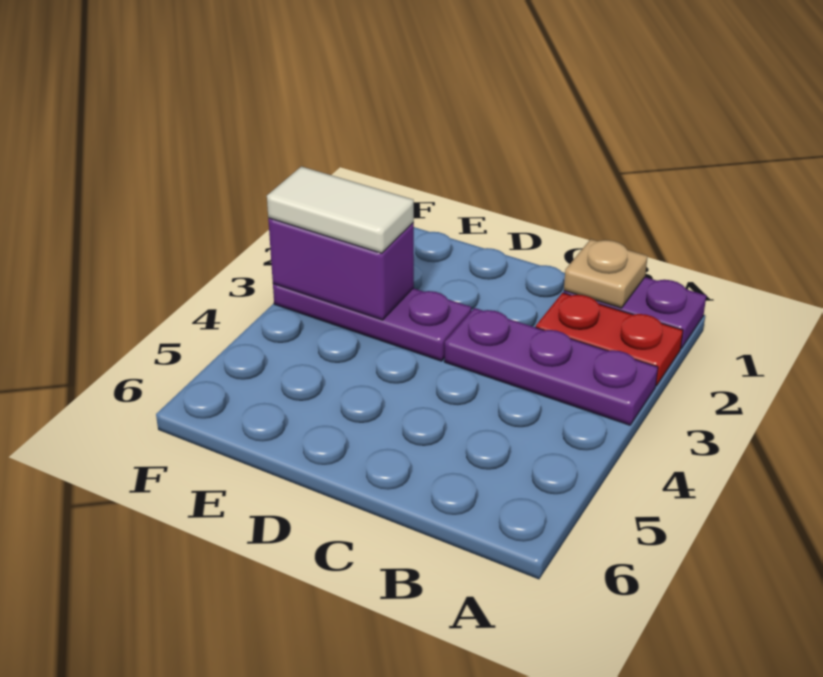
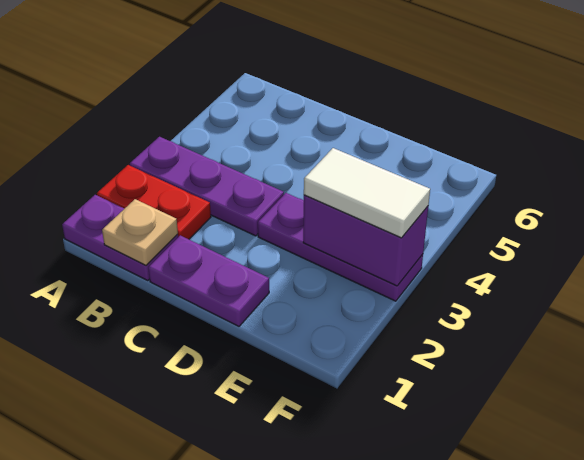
none -> purple 1x2 plate [148,235,269,326]

